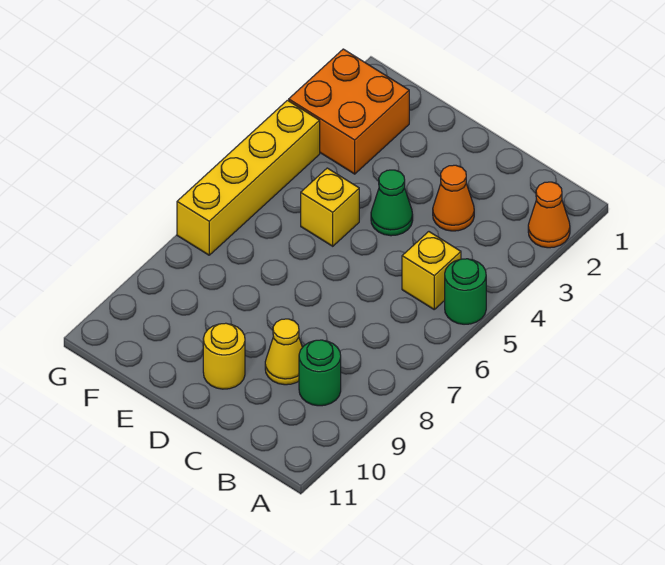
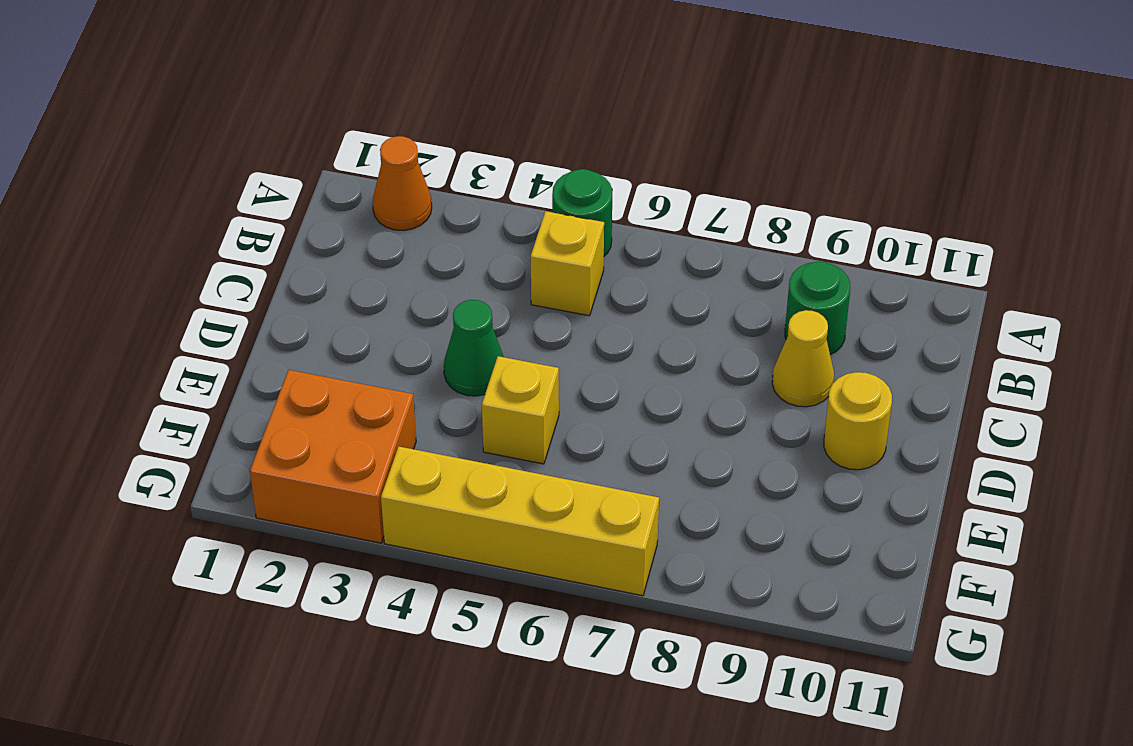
orange 1x1 cone [433,165,474,231] -> none

